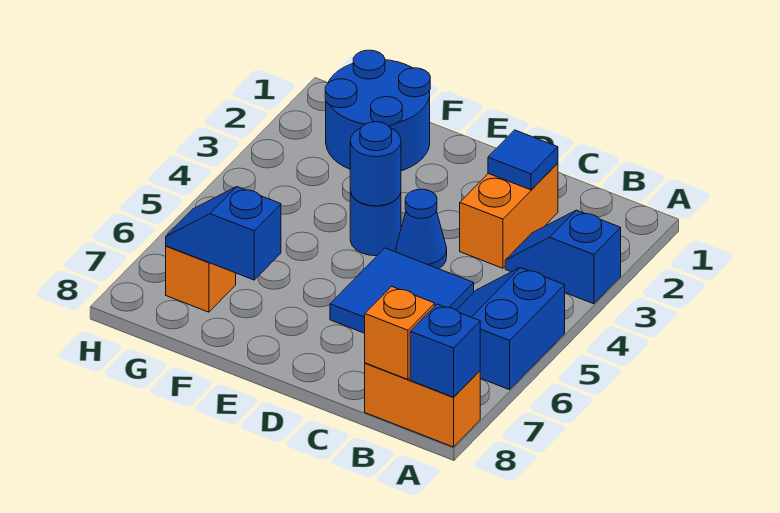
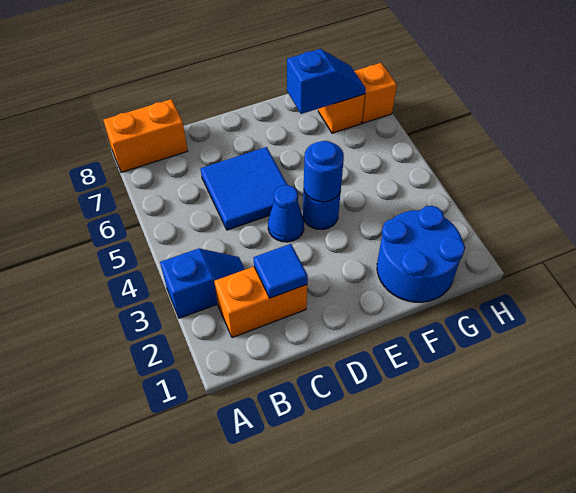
blue 2x2 slope [457,268,565,390] -> none
blue 1x1 brick [410,304,480,397] -> none
orange 1x1 brick [365,286,435,379] -> orange 1x1 brick moved to [354,63,397,123]
orange 1x2 brick [460,163,558,268] -> orange 1x2 brick turned to [214,267,307,338]

